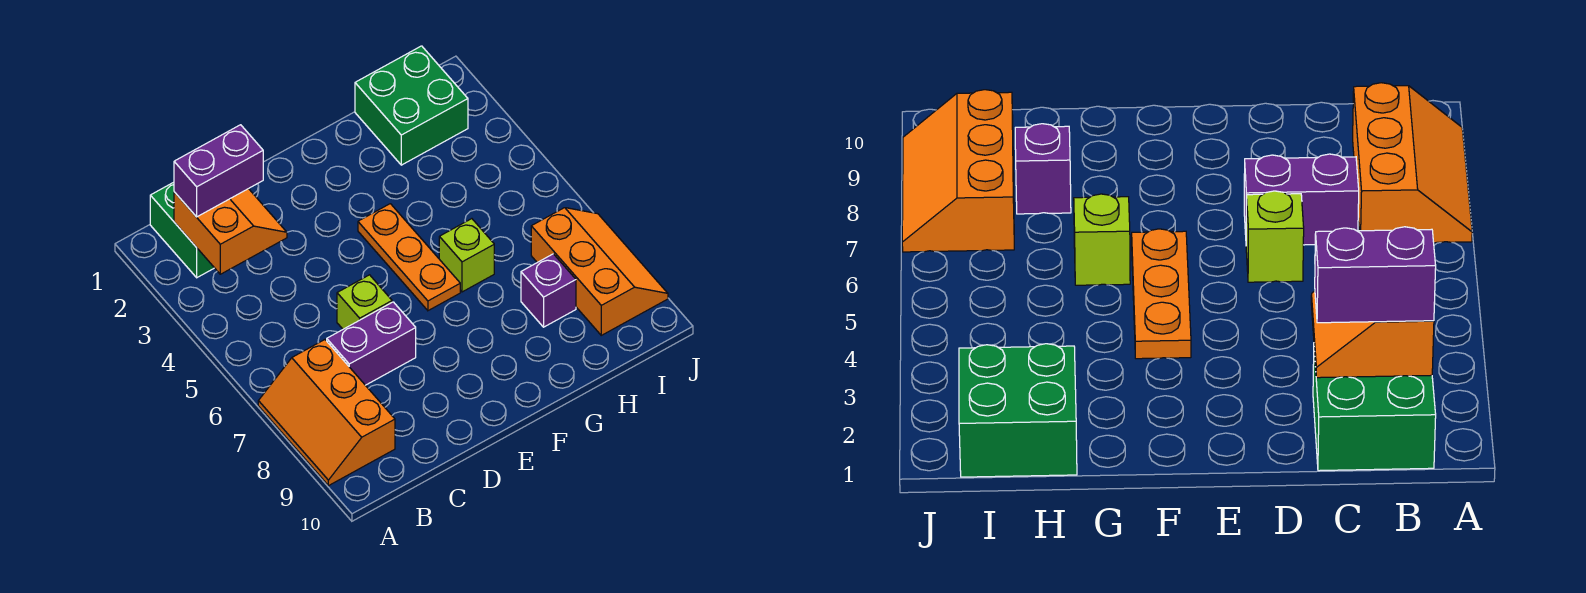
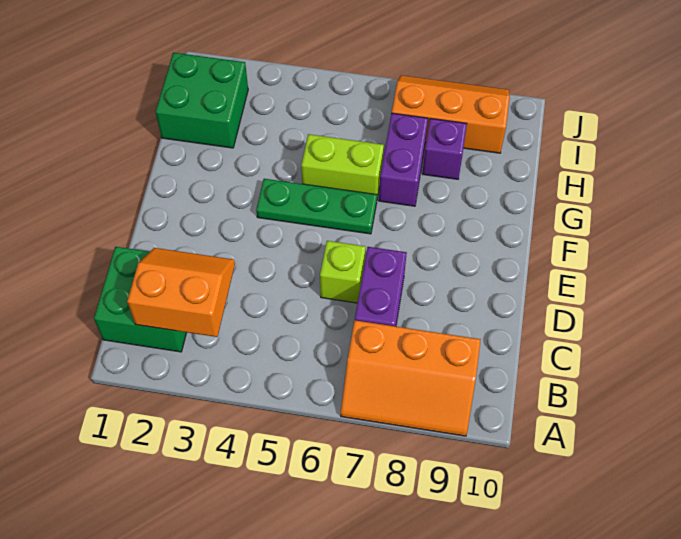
purple 1x2 brick [174,125,263,217] -> purple 1x2 brick moved to [379,113,428,206]
orange 1x3 plate [358,204,460,311] -> green 1x3 plate [256,179,377,234]
lime 1x1 brick [439,219,494,292] -> lime 1x2 brick [301,134,384,198]

